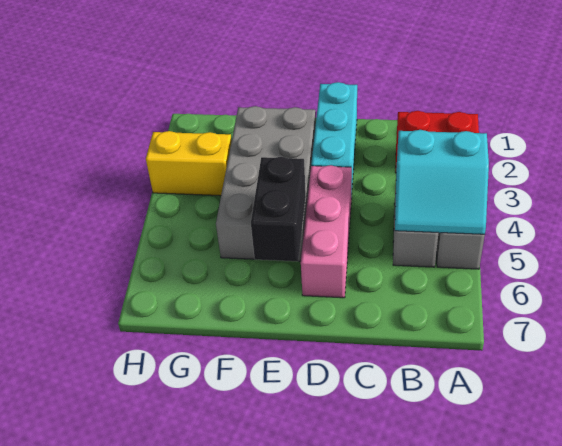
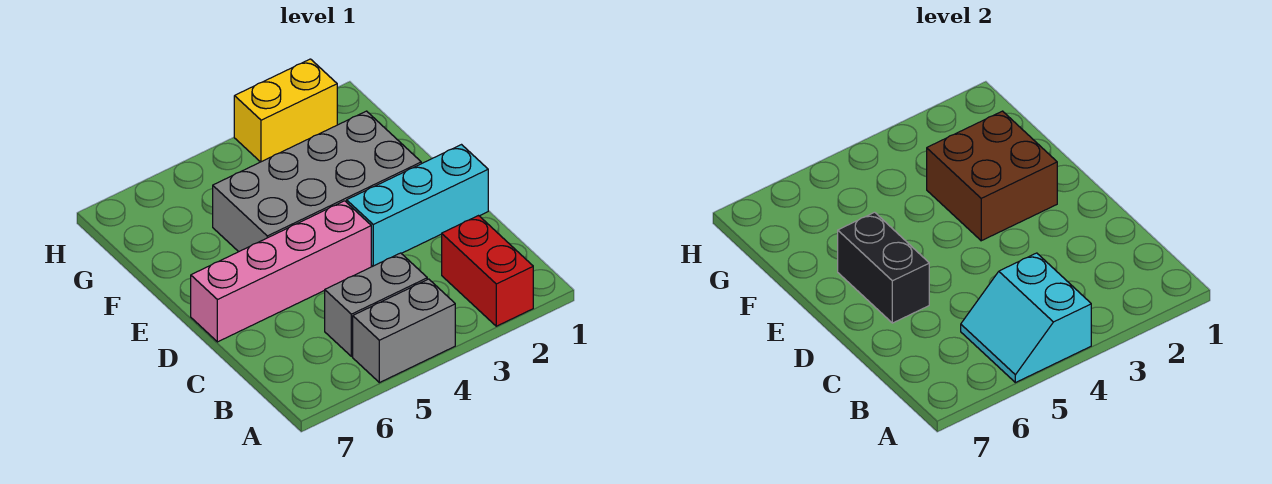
pink 1x3 brick [301,165,352,298] -> pink 1x4 brick [191,201,371,342]
none -> brown 2x2 brick [927,111,1057,241]
black 1x2 brick [251,157,306,261] -> black 1x2 brick turned to [838,212,929,323]
yellow 1x2 brick [146,131,232,196] -> yellow 1x2 brick turned to [234,59,337,162]

